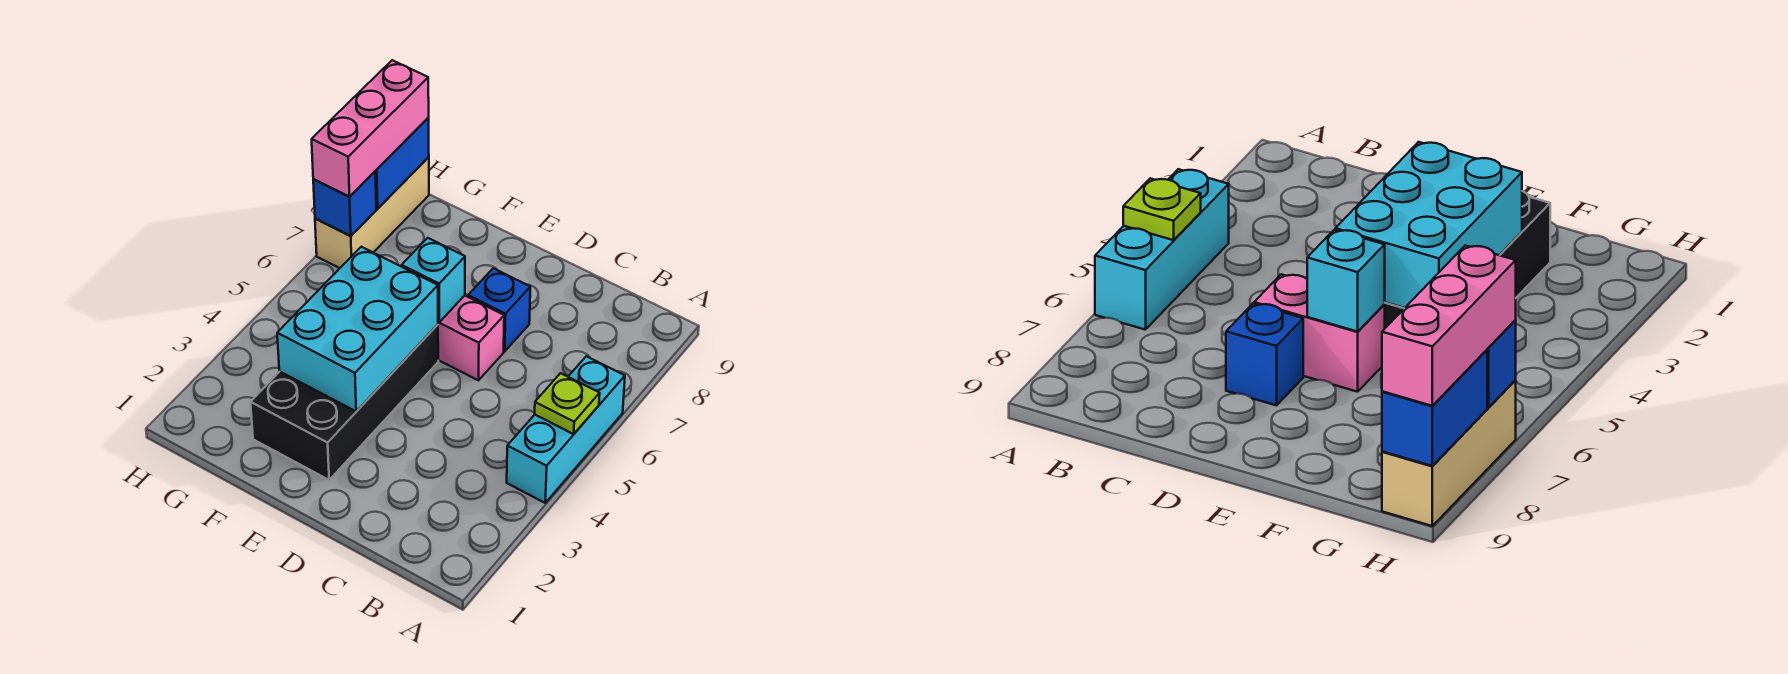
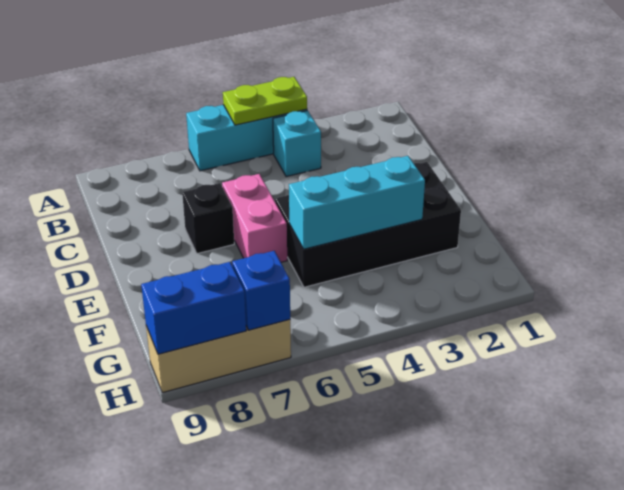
lime 1x1 plate [535,373,600,434] -> lime 1x2 plate [223,77,307,125]
blue 1x1 brick [468,268,530,351] -> black 1x1 brick [182,183,234,254]
cyan 2x3 brick [277,247,438,411] -> cyan 1x3 brick [289,156,425,249]
cyan 1x1 brick [402,238,465,322] -> cyan 1x1 brick moved to [273,111,321,177]
pink 1x3 brick [312,60,429,197] -> none

